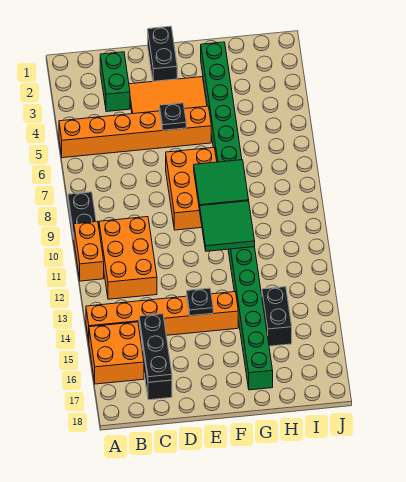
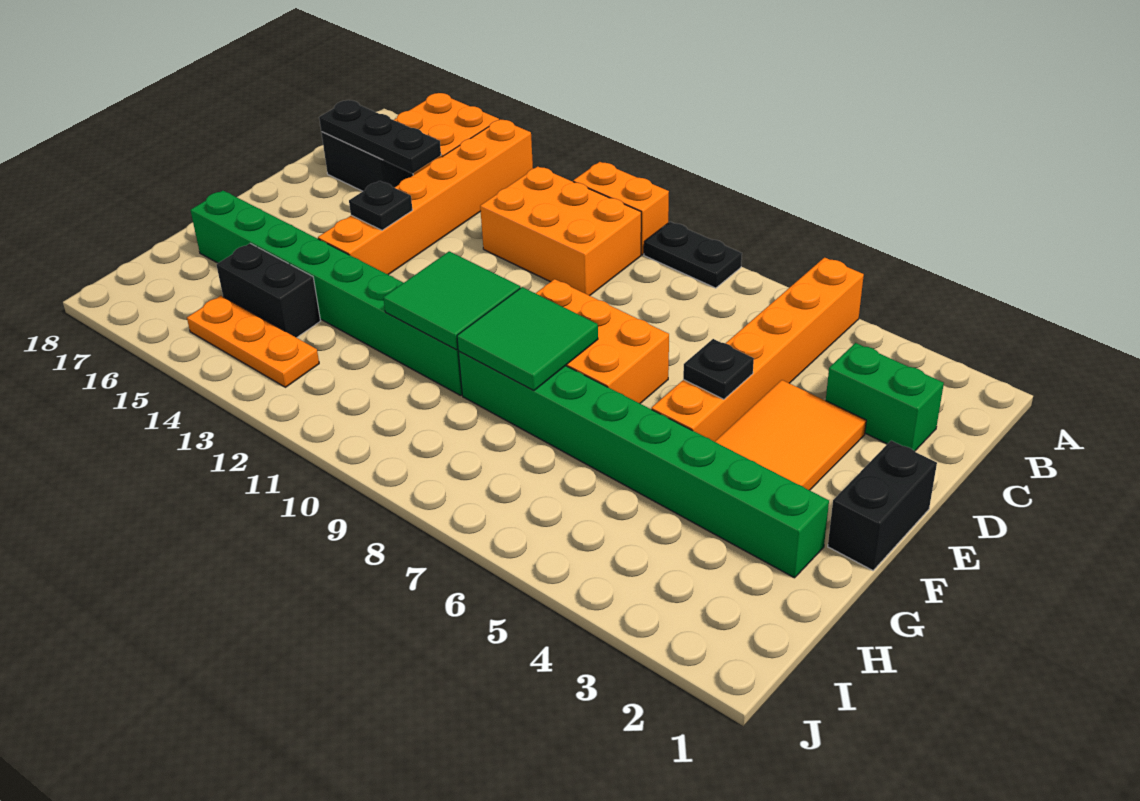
black 1x2 brick [148,26,177,81] -> black 1x2 brick turned to [828,441,937,570]
none -> orange 1x3 plate [187,296,319,387]

